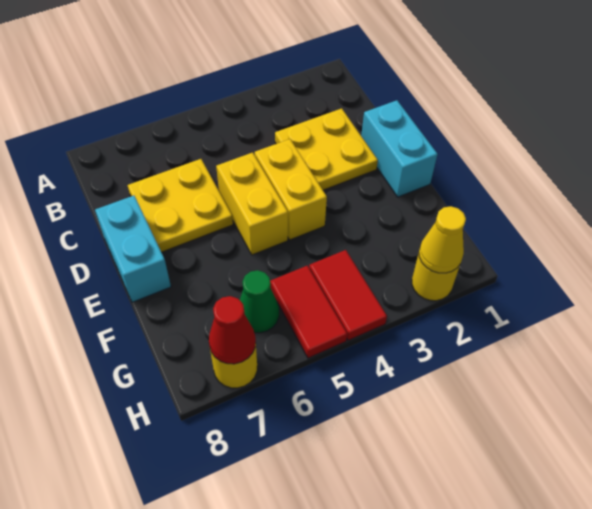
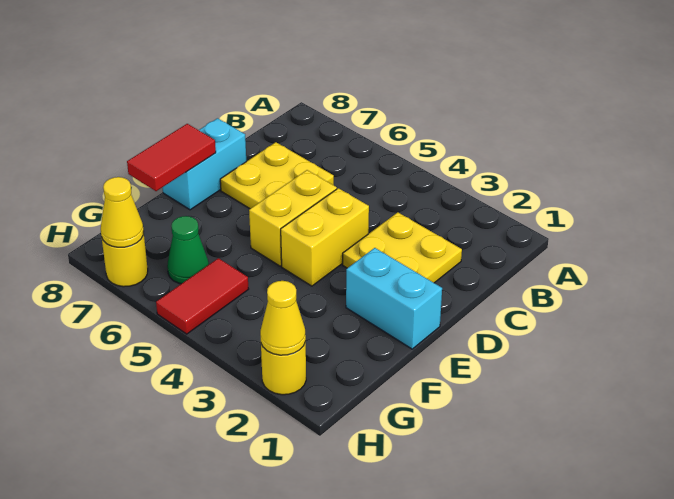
cyan 1x2 brick [361,100,438,197] -> cyan 1x2 brick turned to [346,248,442,349]
red 1x2 tile [309,250,387,340] -> red 1x2 tile moved to [127,124,216,191]
red 1x1 cone [209,296,256,364] -> yellow 1x1 cone [101,177,144,247]

